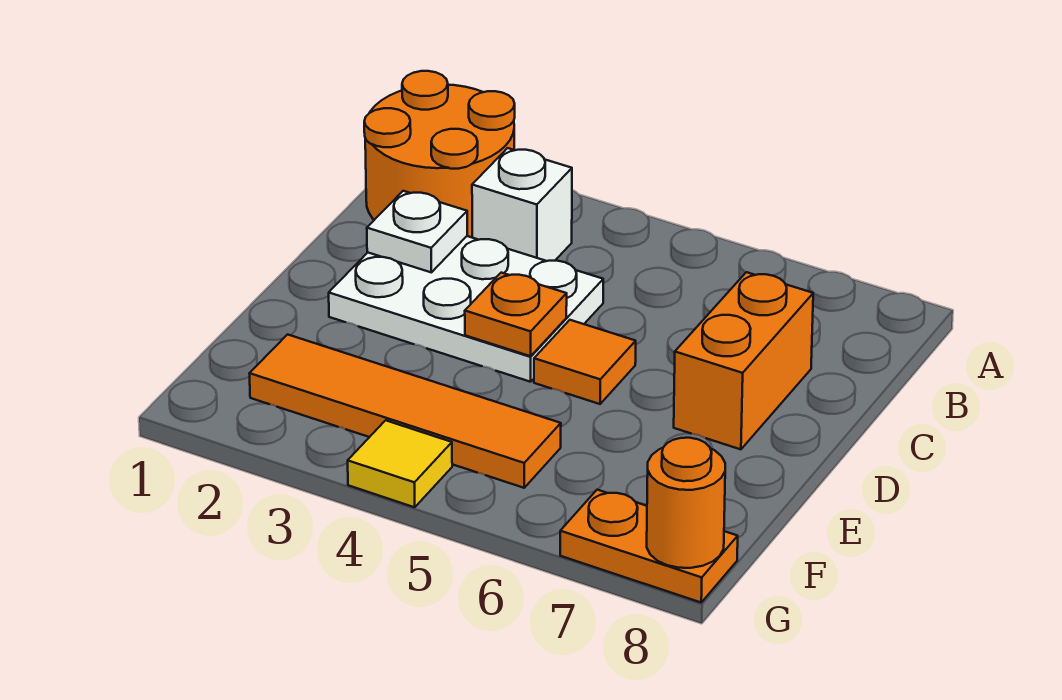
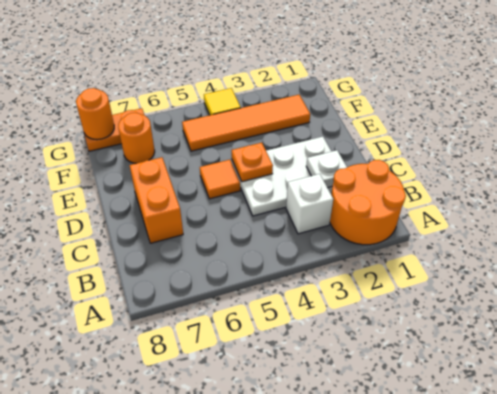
none -> orange 1x1 round brick [118,113,155,163]

